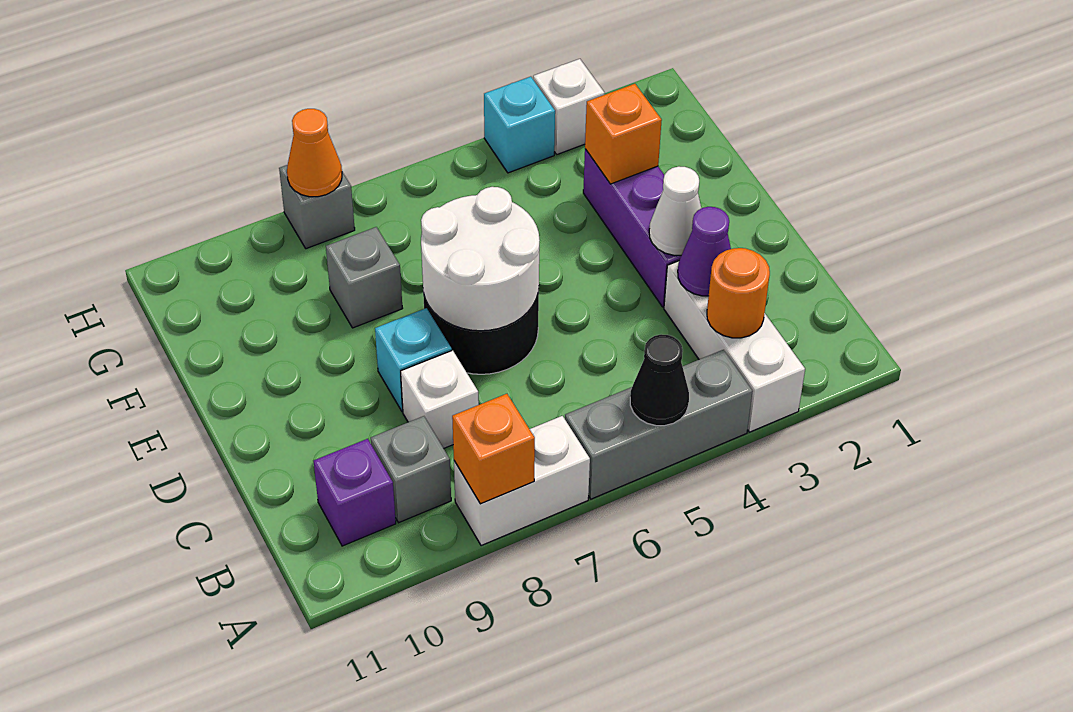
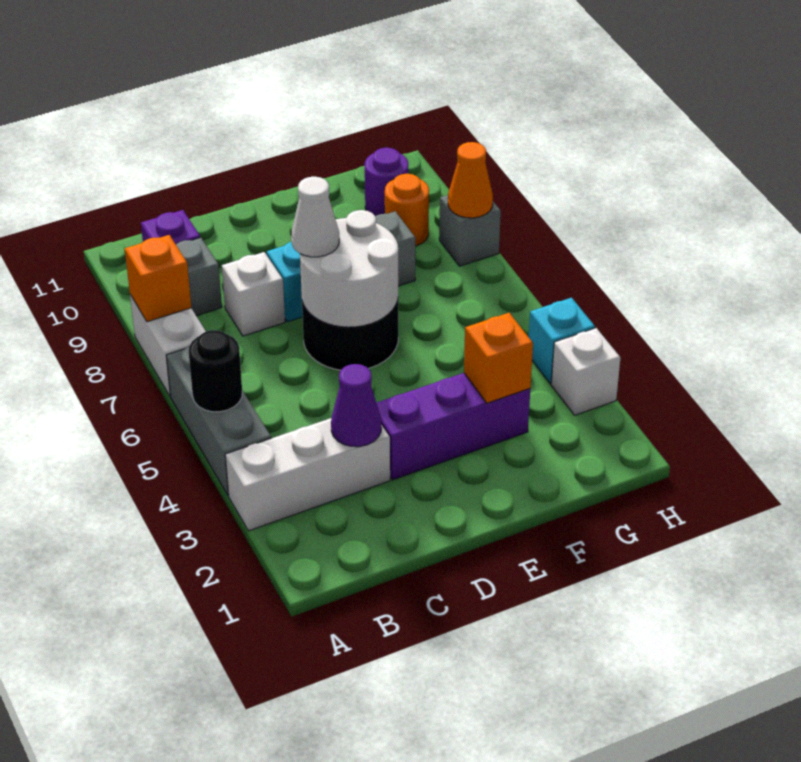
black 1x1 cone [630,334,689,426] -> black 1x1 round brick [189,330,242,412]
orange 1x1 round brick [707,248,770,338] -> orange 1x1 round brick moved to [385,174,429,246]
white 1x1 cone [649,166,701,255] -> white 1x1 cone moved to [291,177,339,257]
none -> purple 1x1 round brick [365,148,408,216]

